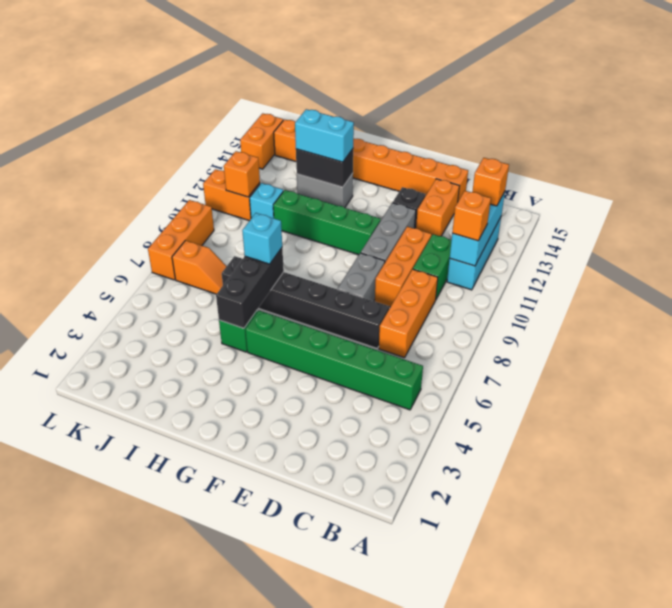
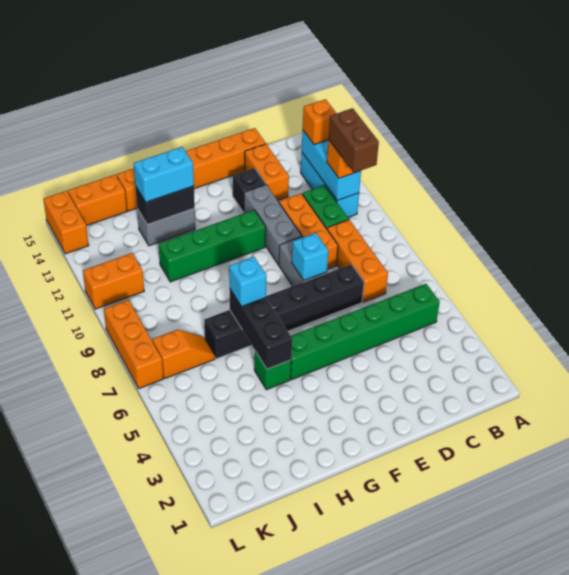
none -> brown 1x2 brick [329,108,379,173]
cyan 1x1 brick [250,183,283,218] -> cyan 1x1 brick moved to [292,233,328,281]
orange 1x1 brick [224,151,260,197] -> none

